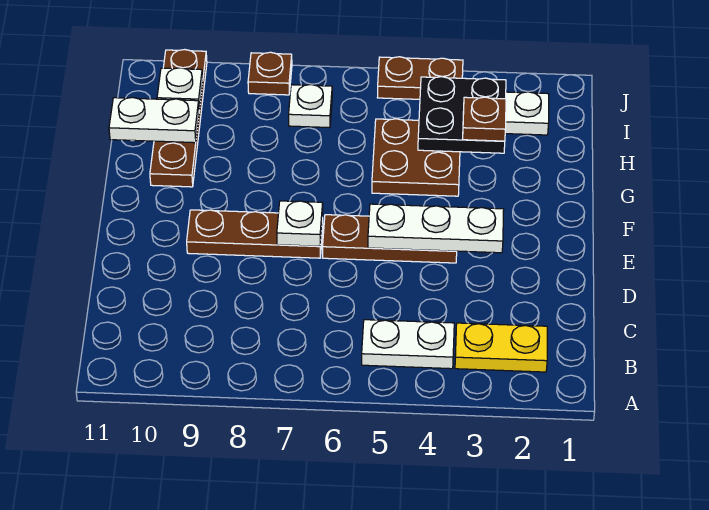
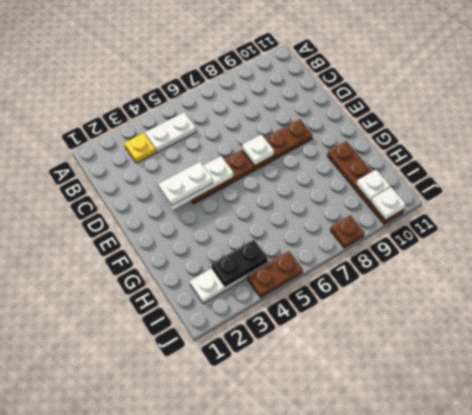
yellow 1x2 plate [455,323,547,372] -> yellow 1x1 plate [125,133,156,163]
brown 2x2 plate [372,119,460,196] -> none
black 2x2 plate [418,77,506,153] -> black 1x2 plate [212,240,267,286]
brown 1x1 plate [463,97,506,141] -> none
white 1x2 plate [109,97,199,143] -> white 1x2 plate moved to [159,162,213,206]
white 1x1 plate [289,85,332,128] -> white 1x1 plate moved to [371,187,406,220]

